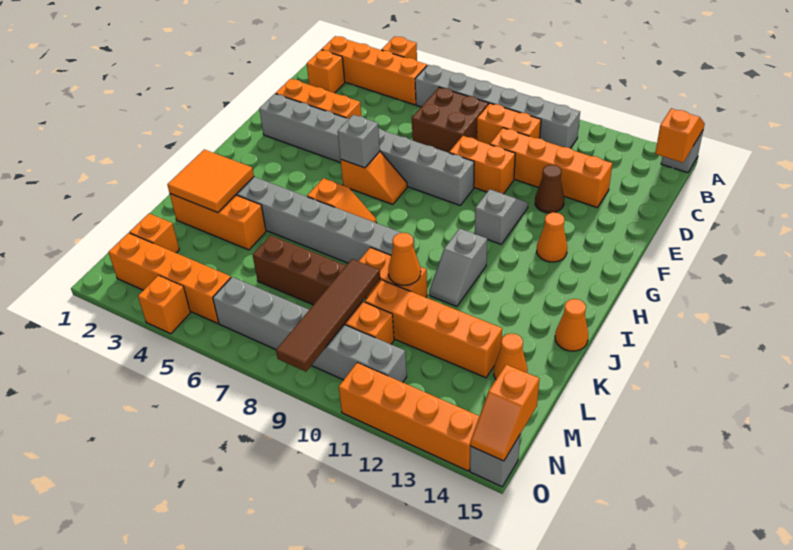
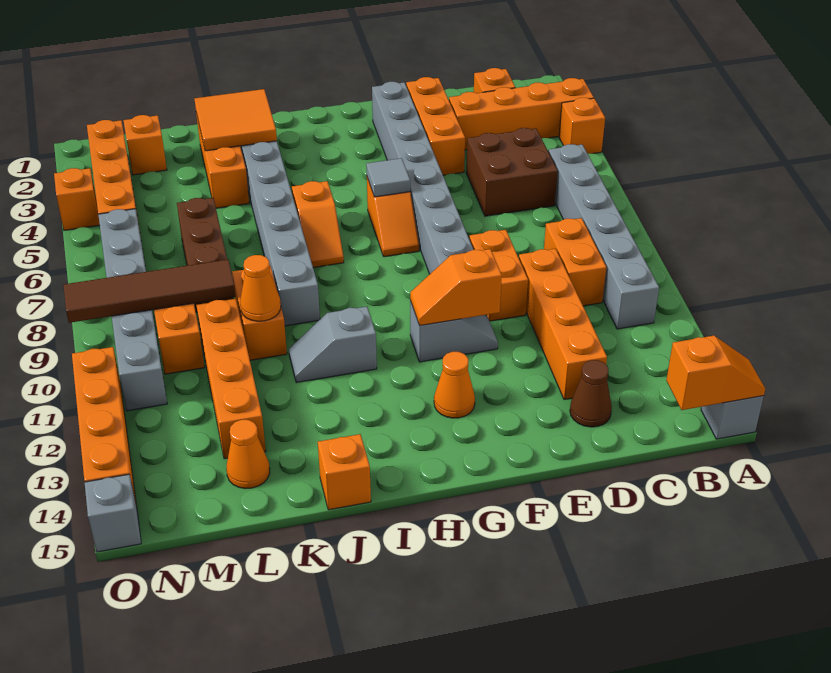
orange 1x4 brick [321,36,427,105] -> orange 1x4 brick turned to [449,78,594,150]
brown 2x2 brick [412,87,488,153] -> brown 2x2 brick moved to [466,128,558,216]
brown 1x1 cone [535,165,564,213] -> brown 1x1 cone moved to [570,360,612,427]
grey 1x1 brick [338,115,380,168] -> grey 1x1 tile [366,158,410,197]
orange 1x1 cone [555,299,588,351] -> orange 1x1 brick [318,434,371,510]
orange 1x2 slope [470,365,539,461] -> orange 1x2 slope moved to [410,249,502,326]

